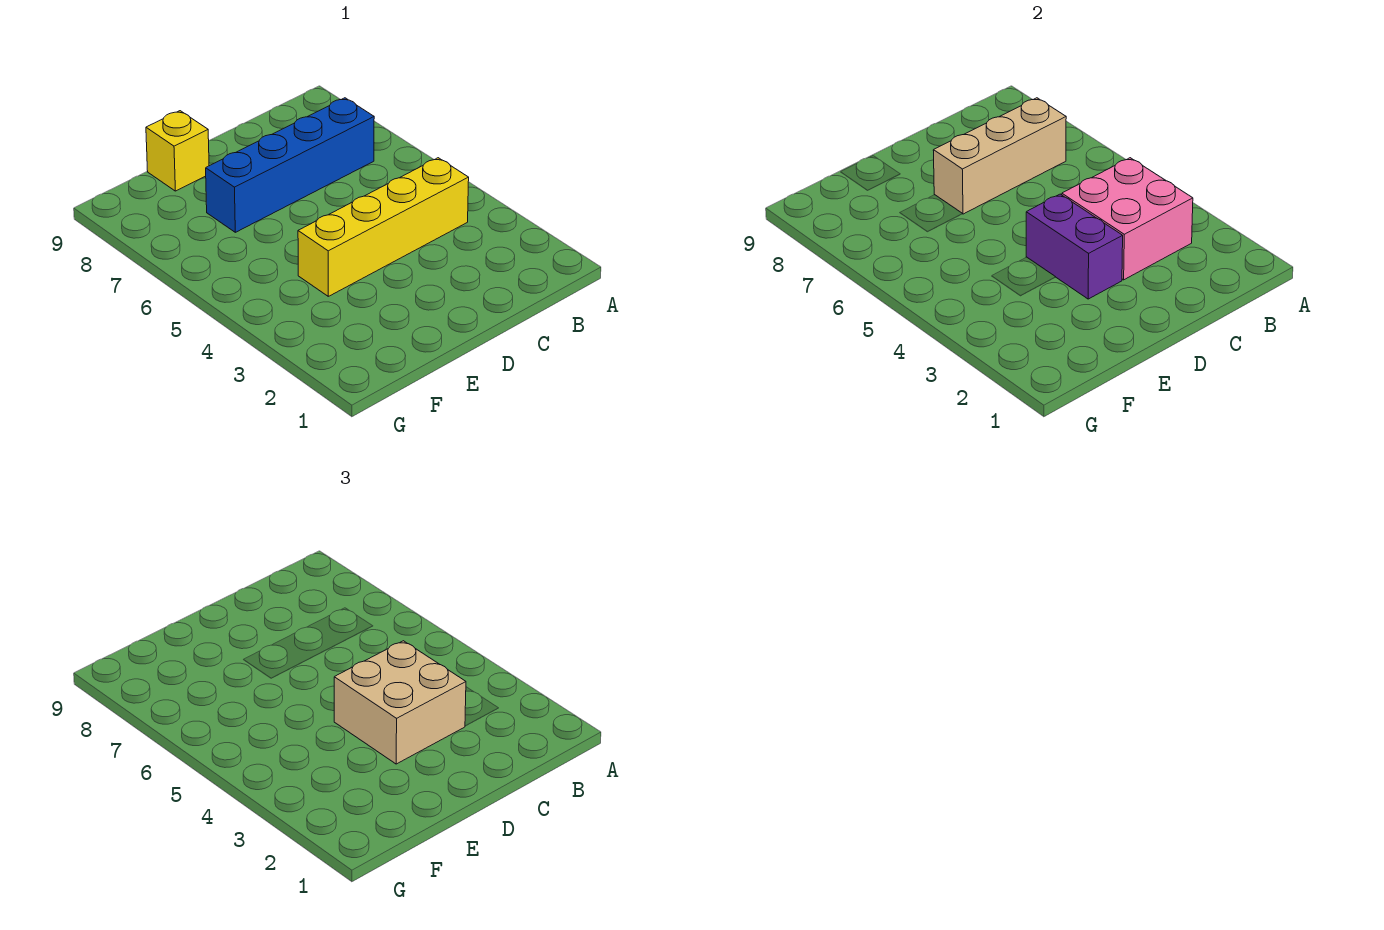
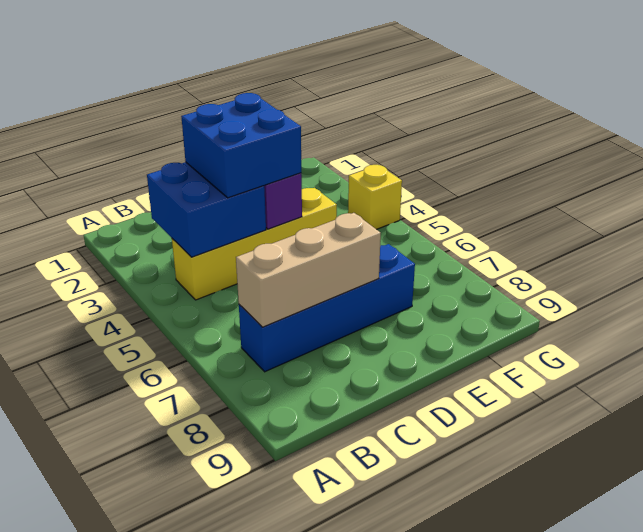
pink 2x2 brick [1062,158,1193,280] -> blue 2x2 brick [147,162,266,257]
tan 2x2 brick [334,641,466,764] -> blue 2x2 brick [181,93,301,198]
yellow 1x1 brick [146,111,209,191] -> yellow 1x1 brick moved to [348,165,402,229]

